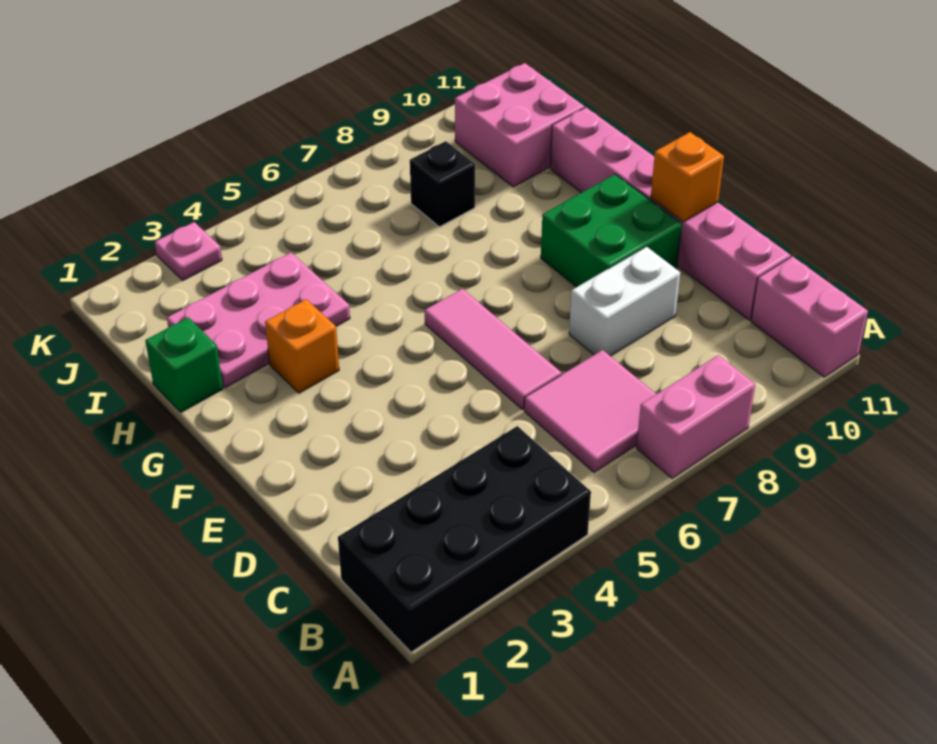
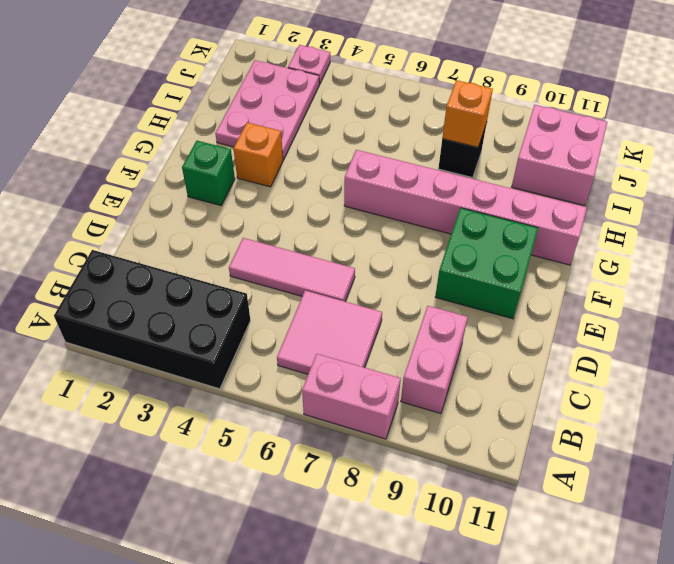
pink 1x2 brick [751,256,868,377] -> pink 1x2 brick moved to [401,306,468,414]
pink 1x6 brick [550,108,791,320] -> pink 1x6 brick turned to [344,150,587,265]
pink 1x3 tile [425,289,561,410] -> pink 1x3 tile turned to [229,238,355,301]
white 1x2 brick [569,247,680,356] -> none
orange 1x1 brick [651,132,724,222] -> orange 1x1 brick moved to [442,80,493,147]
green 1x1 brick [145,317,223,412] -> green 1x1 brick moved to [182,141,235,206]
pink 2x3 plate [167,253,350,388] -> pink 2x3 plate turned to [215,60,319,160]

